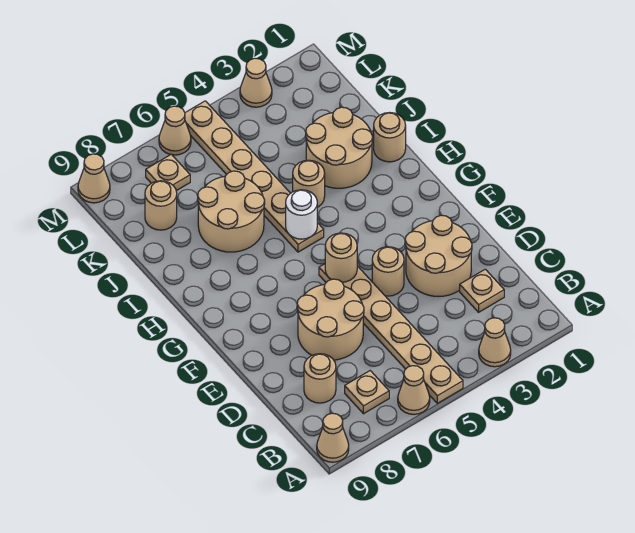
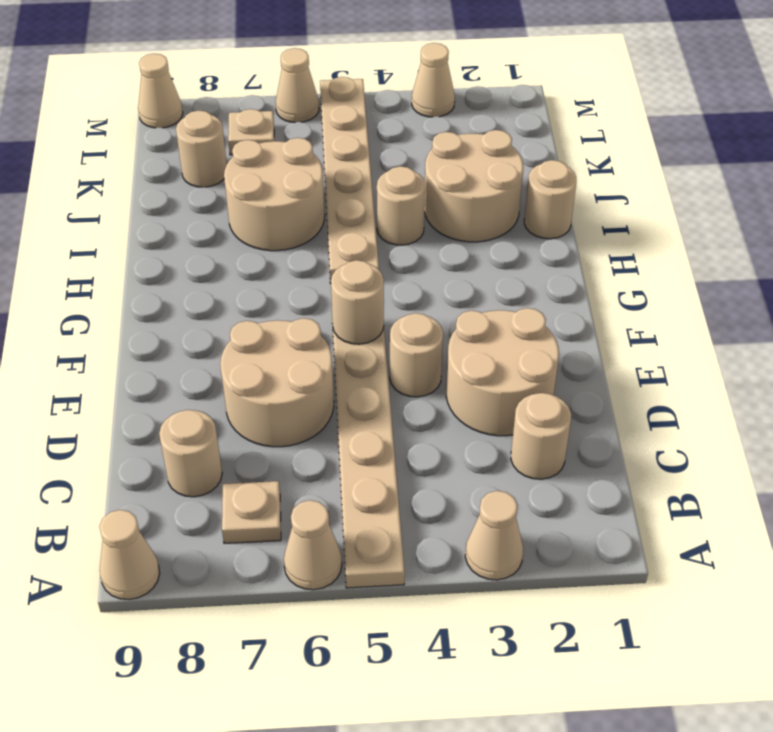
tan 1x1 plate [460,269,504,312] -> tan 1x1 round brick [511,393,571,479]
white 1x1 round brick [286,190,317,239] -> none

